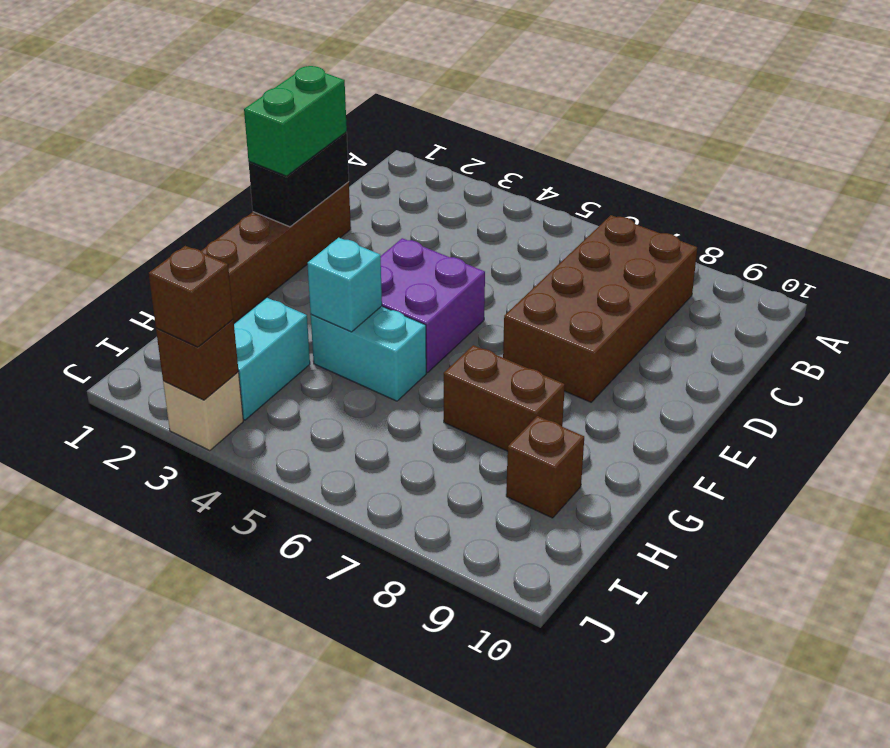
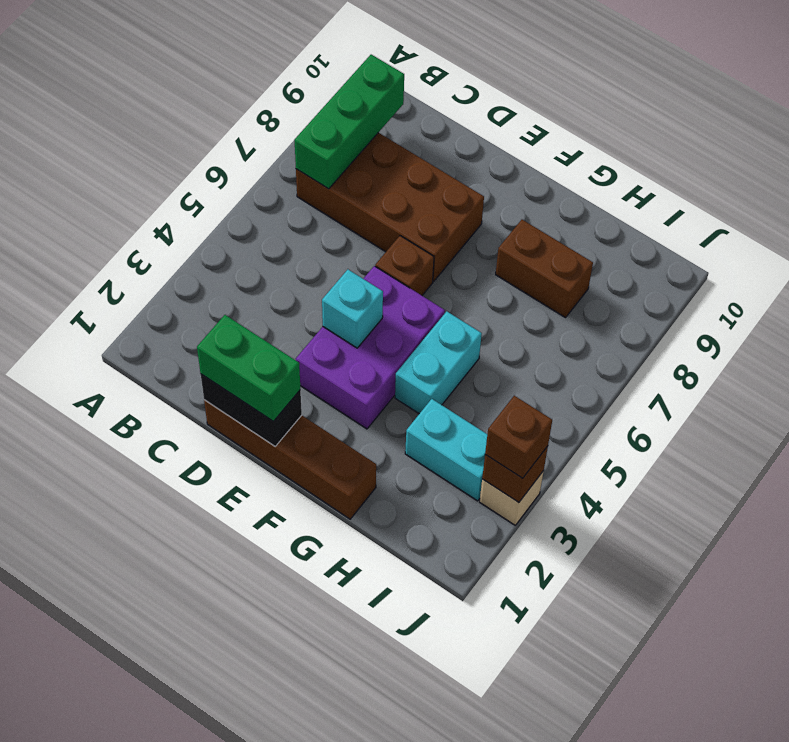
none -> green 1x3 brick [295,55,404,189]
purple 2x2 brick [381,238,485,373] -> purple 2x3 brick [296,266,445,429]
cyan 1x1 brick [307,238,382,332] -> cyan 1x1 brick moved to [322,270,383,348]
brown 1x2 brick [444,345,565,451] -> brown 1x2 brick turned to [496,220,593,318]
brown 1x1 brick [506,416,584,518] -> brown 1x1 brick moved to [375,236,434,295]

